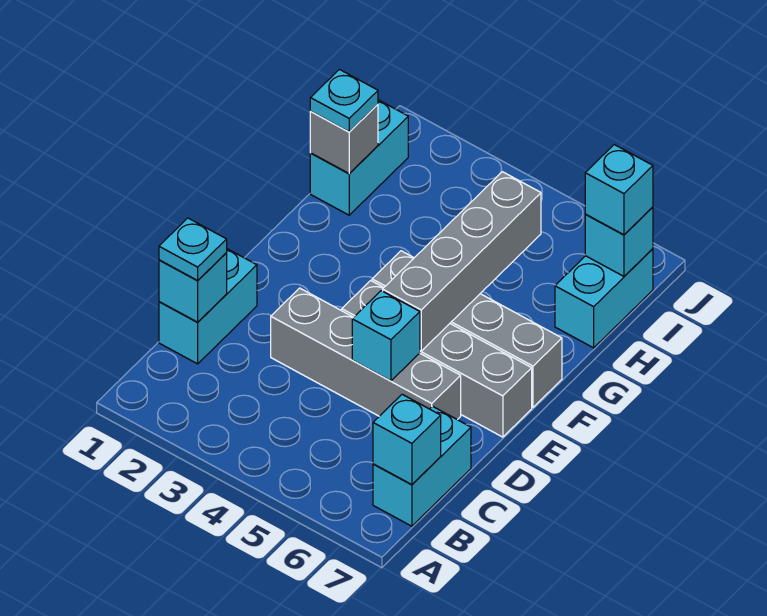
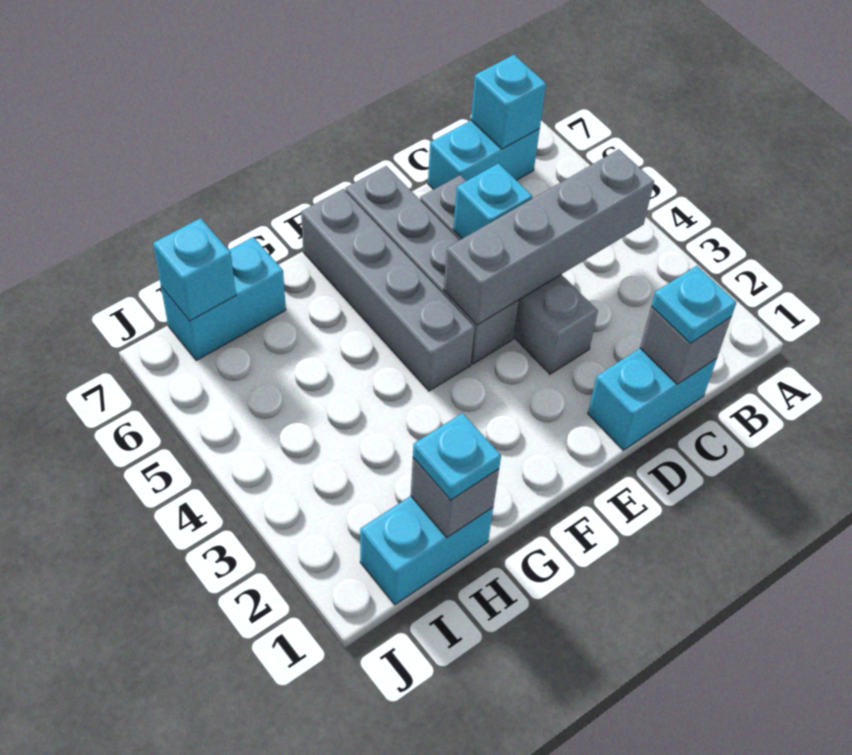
cyan 1x1 brick [159,253,227,322] -> grey 1x1 brick [640,306,731,384]
grey 1x4 brick [383,172,541,351] -> grey 1x4 brick moved to [444,149,654,325]
cyan 1x1 brick [585,145,653,235] -> none

